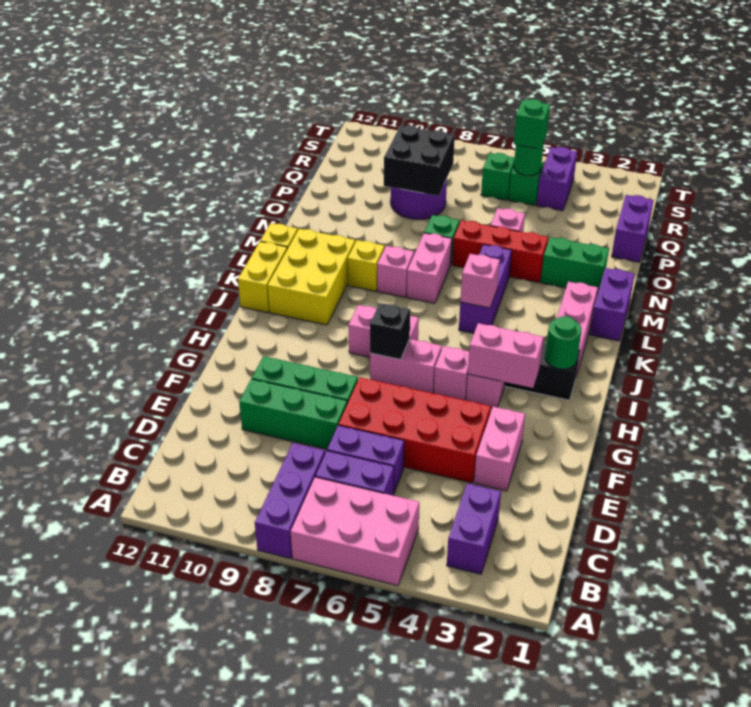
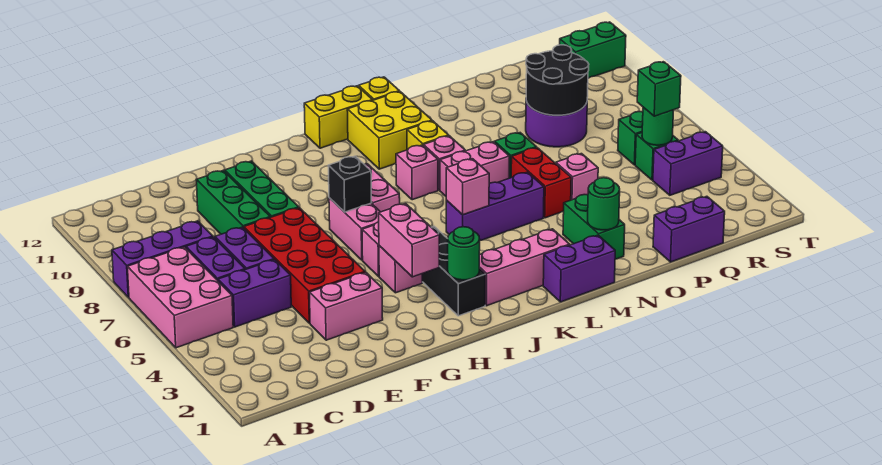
purple 1x2 brick [447,483,501,574] -> purple 1x2 brick moved to [218,260,291,327]
yellow 2x3 brick [268,229,355,325] -> yellow 2x2 brick [347,92,432,169]
none -> pink 1x1 brick [396,145,438,200]
none -> green 1x1 round brick [588,178,620,230]
red 1x3 brick [452,220,548,282] -> red 1x2 brick [511,148,571,218]
black 2x2 brick [384,125,455,196] -> black 2x2 round brick [526,45,589,115]
none -> green 1x2 brick [560,22,626,78]

